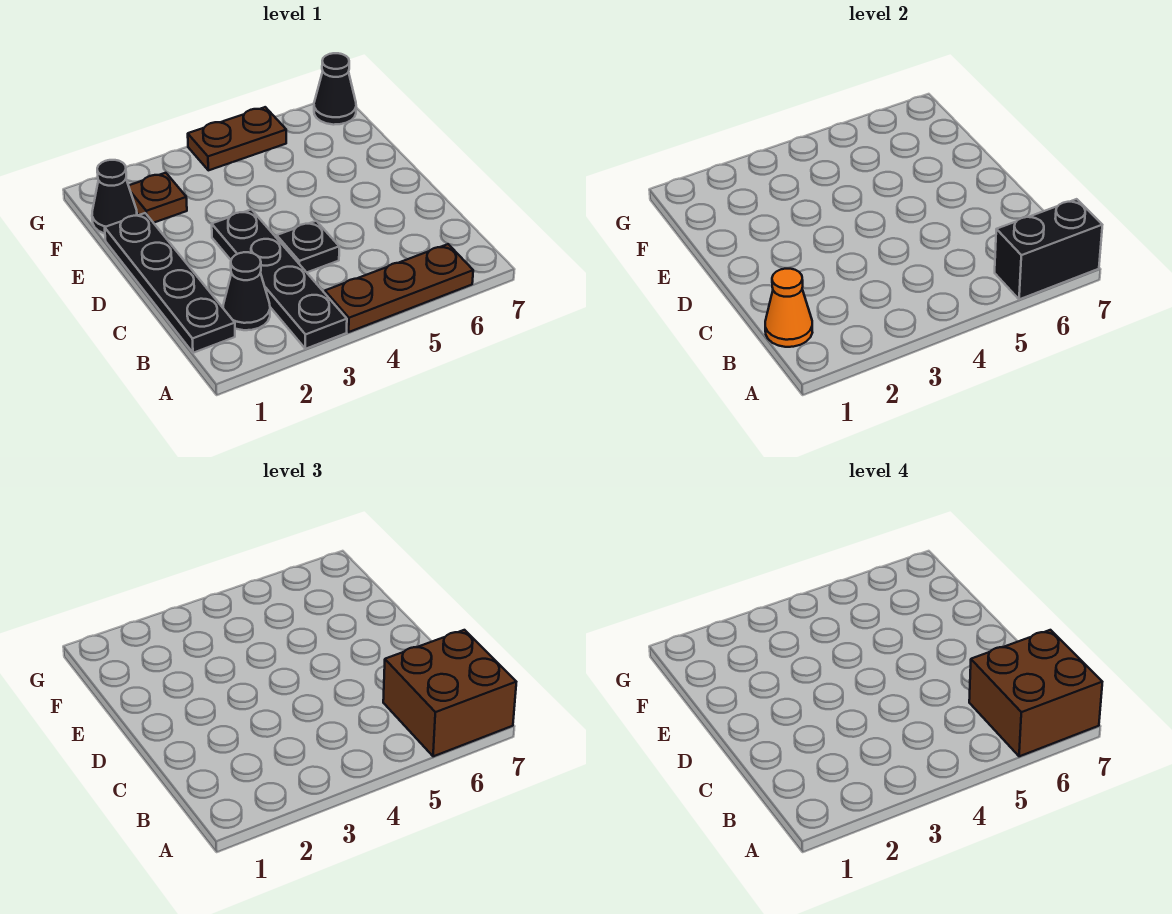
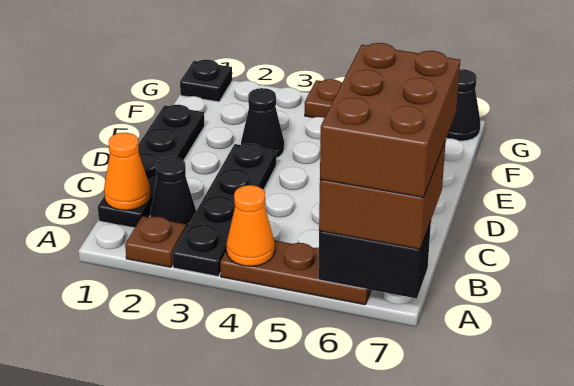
none -> orange 1x1 cone [226,185,275,266]
brown 2x2 brick [969,630,1102,756] -> brown 2x3 brick [320,43,460,197]
black 1x1 plate [277,221,339,272] -> black 1x1 plate moved to [180,60,232,102]
black 1x1 cone [92,160,137,234] -> black 1x1 cone moved to [241,88,284,158]
brown 1x1 plate [129,173,187,223] -> brown 1x1 plate moved to [125,216,186,267]

